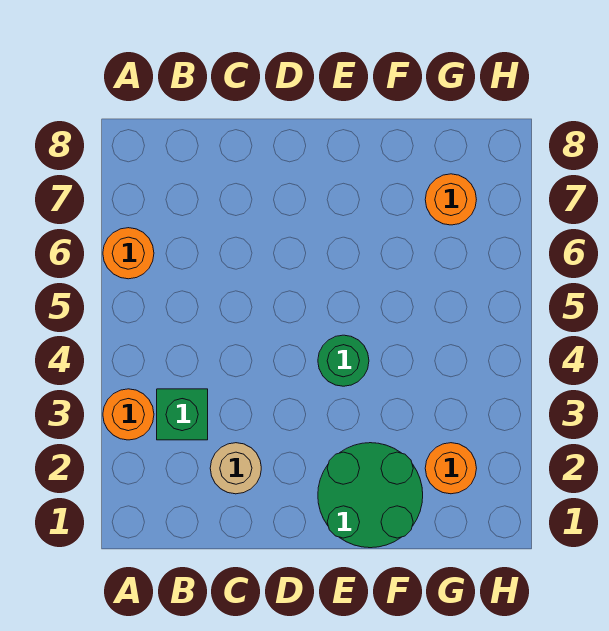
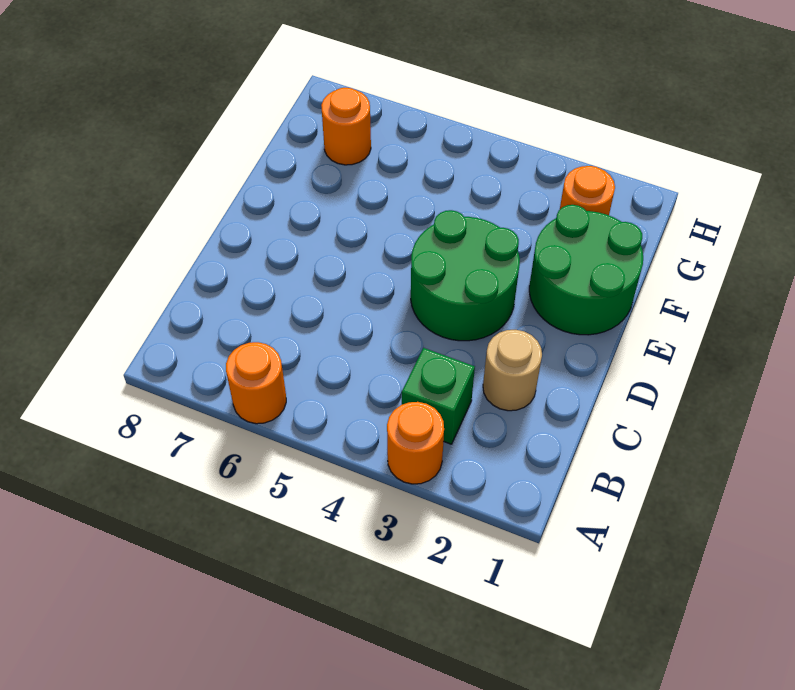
green 1x1 round brick [318,335,369,386] -> green 2x2 round brick [411,210,520,341]

